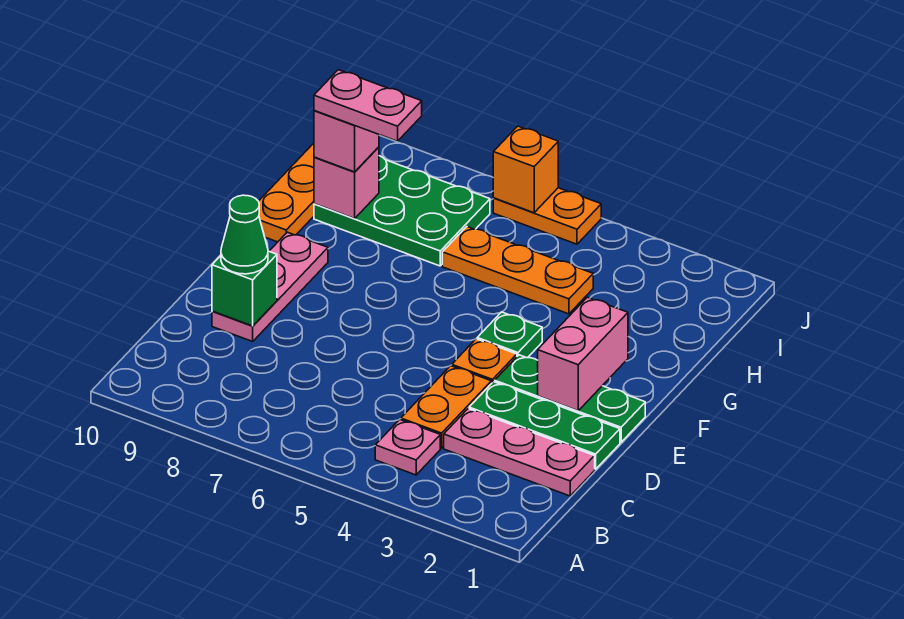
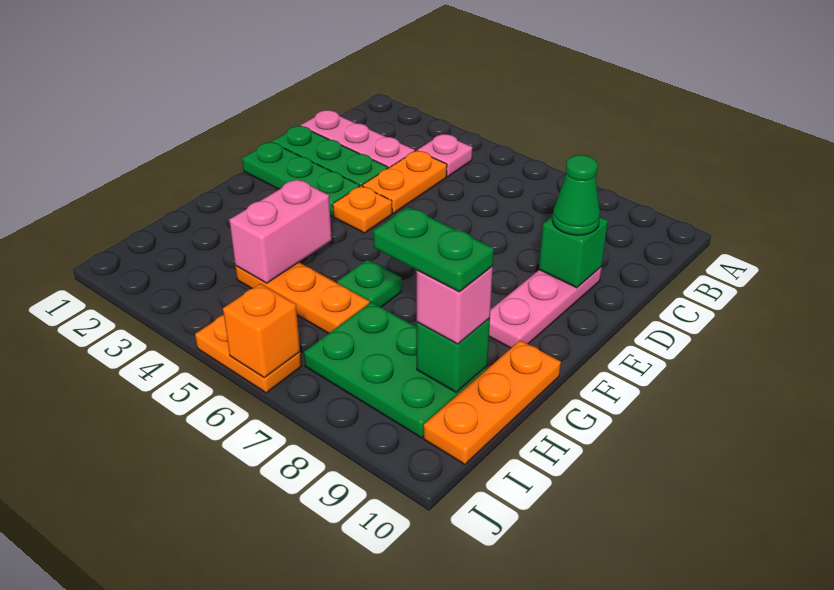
pink 1x2 brick [538,297,628,411] -> pink 1x2 brick moved to [229,179,332,283]
green 1x1 plate [477,312,542,358] -> green 1x1 plate moved to [337,260,402,307]
pink 1x2 plate [314,70,422,141] -> green 1x2 plate [373,207,494,292]
pink 1x1 brick [314,147,379,219] -> green 1x1 brick [417,318,490,392]

